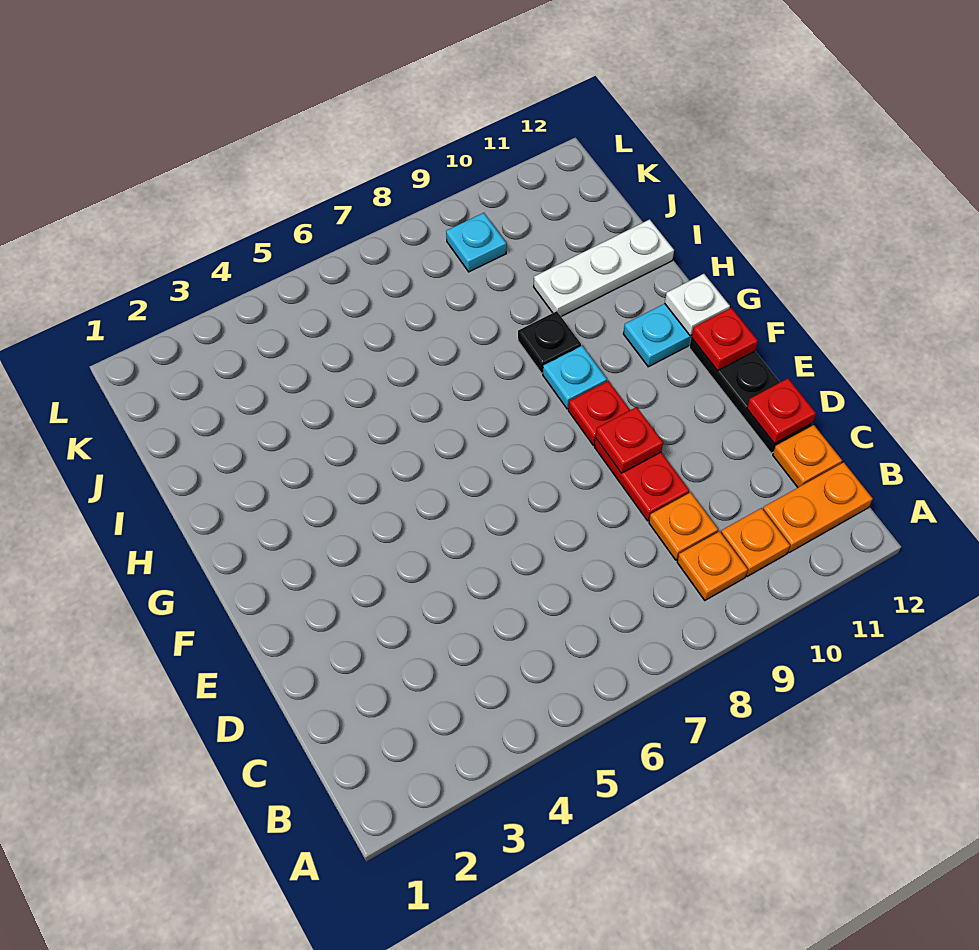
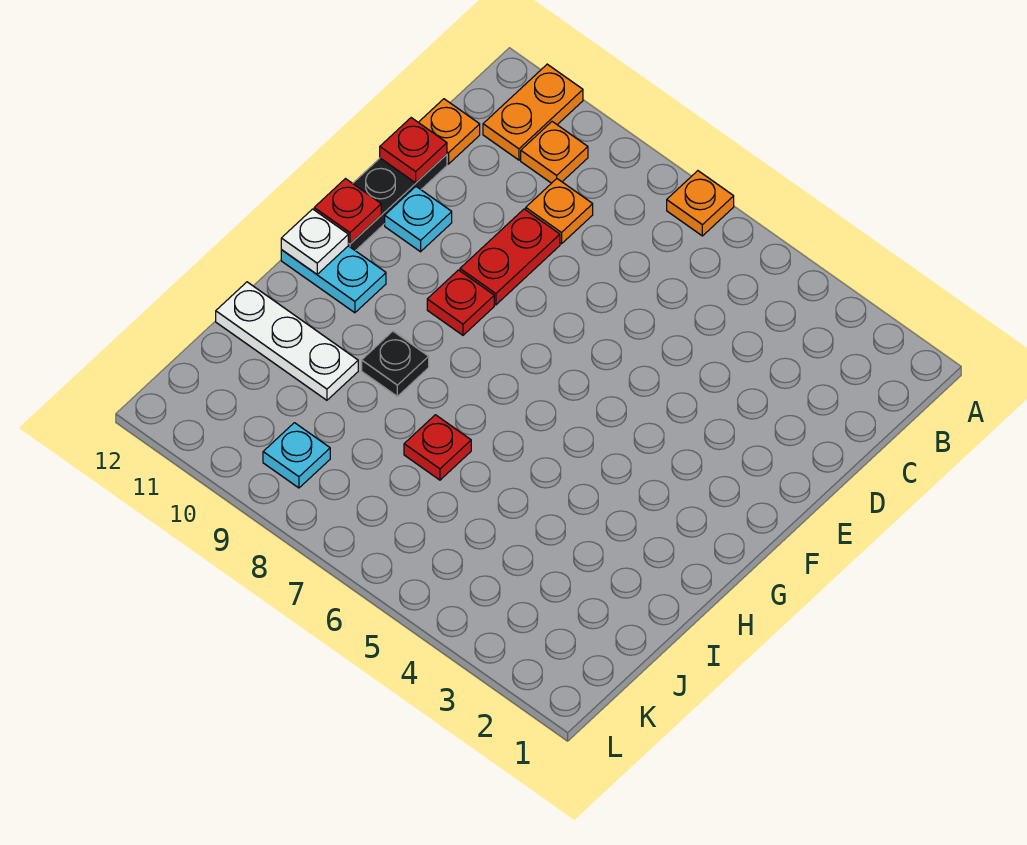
orange 1x1 plate [677,531,748,600] -> orange 1x1 plate moved to [667,171,734,236]
orange 1x2 plate [763,462,873,553] -> orange 1x2 plate turned to [483,64,583,160]
red 1x1 plate [596,407,663,473] -> red 1x1 plate moved to [404,415,471,480]
cyan 1x1 plate [543,346,607,409] -> cyan 1x1 plate moved to [385,187,452,252]

